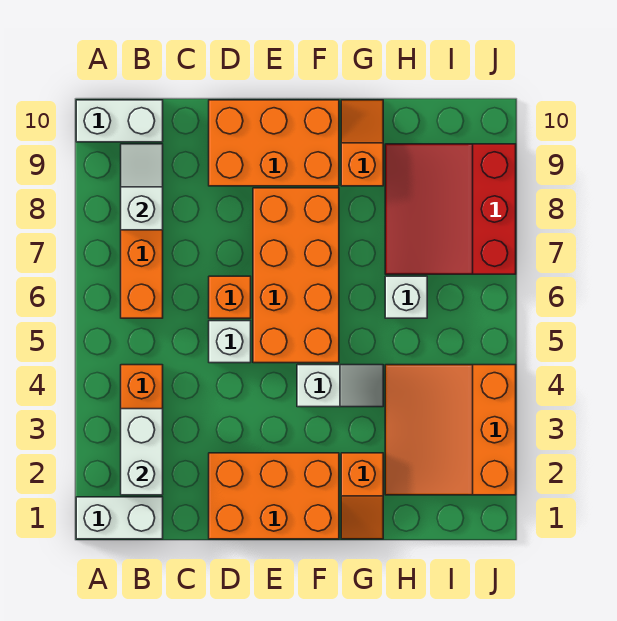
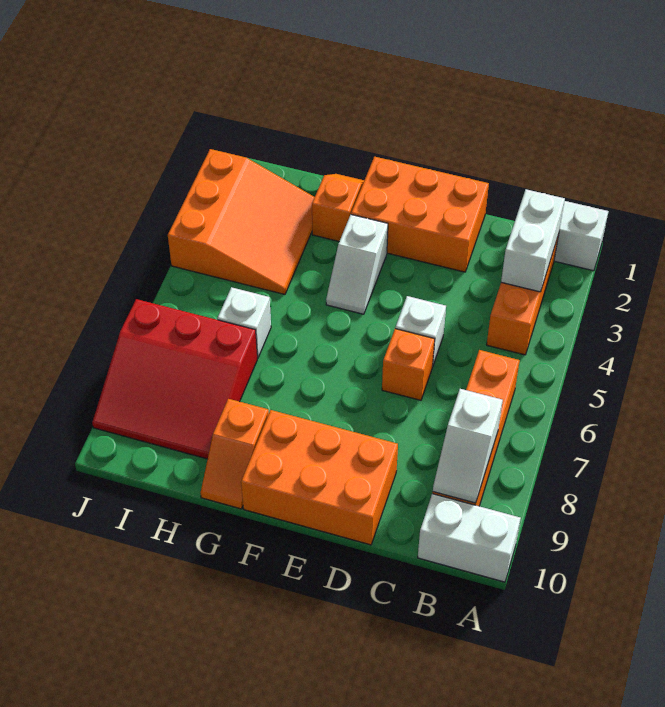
orange 2x4 brick [253,188,339,363] -> none
white 1x2 slope [297,365,383,407] -> white 1x2 slope turned to [326,215,388,314]
red 3x3 slope [385,144,516,274] -> red 3x3 slope turned to [92,299,257,459]

